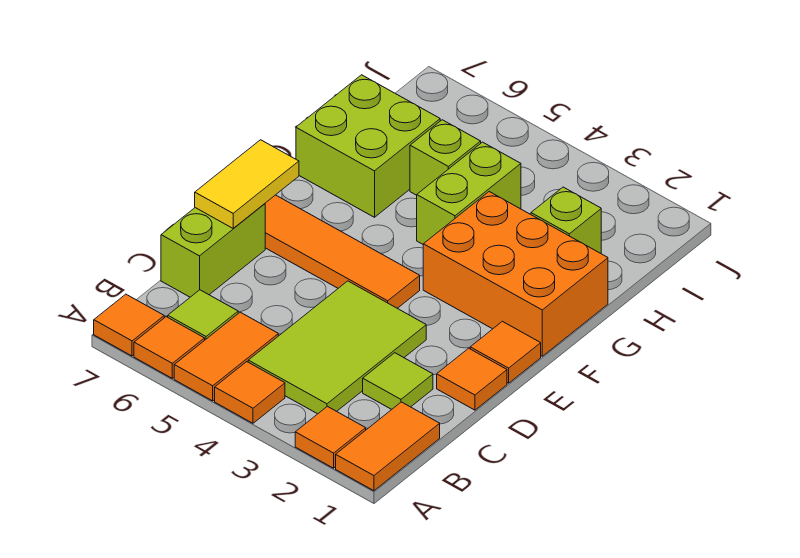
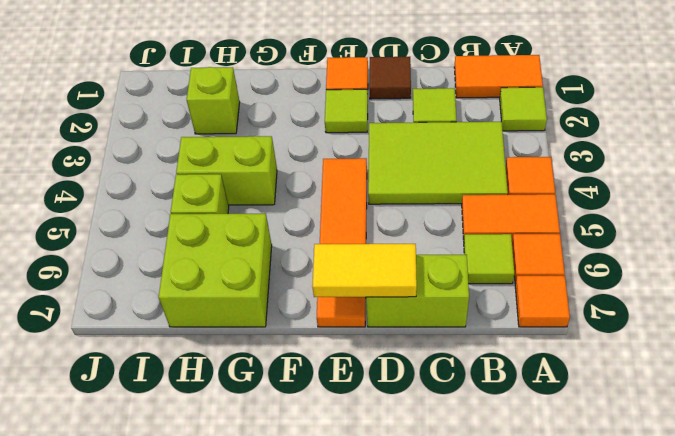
orange 1x1 tile [295,406,366,468] -> lime 1x1 tile [500,87,547,131]
orange 1x1 tile [437,348,507,410] -> brown 1x1 tile [369,57,411,99]
none -> lime 1x1 tile [325,89,368,133]
orange 2x3 brick [423,192,608,356] -> none

